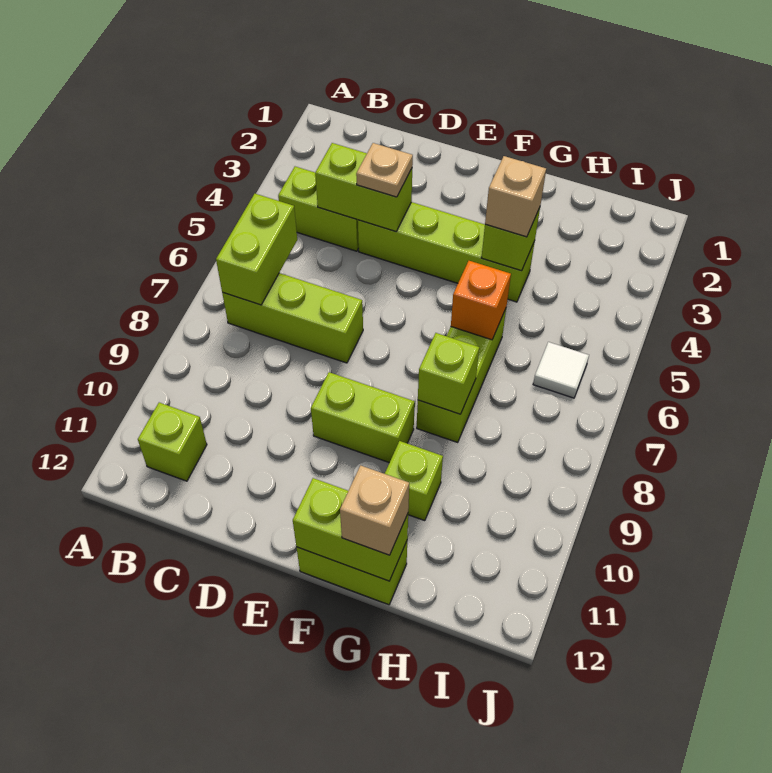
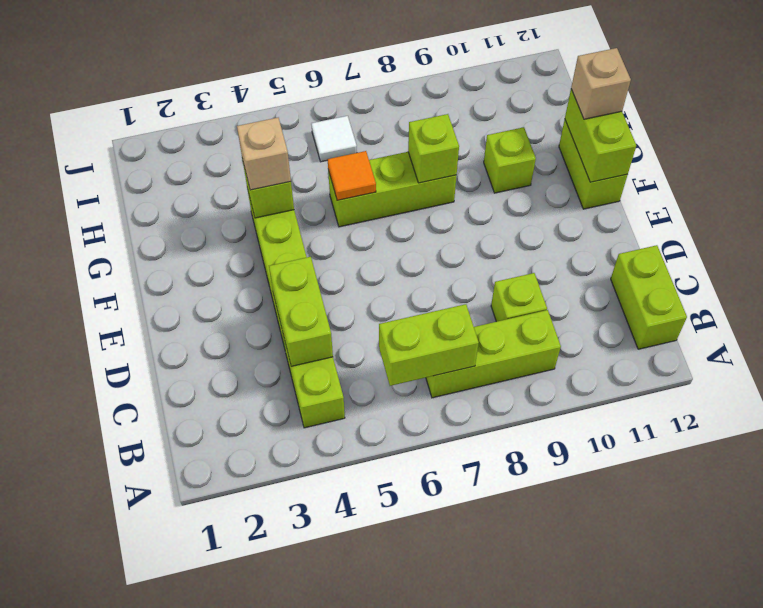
lime 1x3 brick [222,273,363,363] -> lime 1x3 brick turned to [426,310,561,398]
lime 1x1 brick [138,403,207,481] -> lime 1x1 brick moved to [491,273,547,322]
tan 1x1 plate [356,143,413,197] -> none
lime 1x2 brick [311,372,415,463] -> lime 1x2 brick moved to [611,245,687,349]
orange 1x1 brick [451,261,511,340] -> orange 1x1 tile [328,151,376,200]

